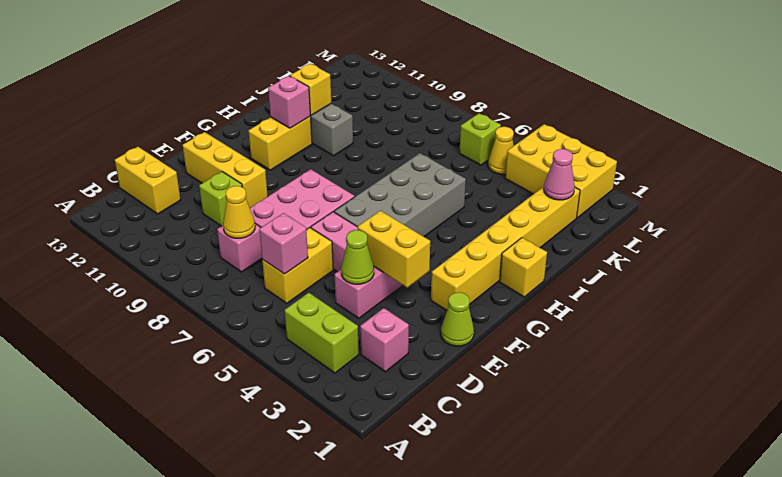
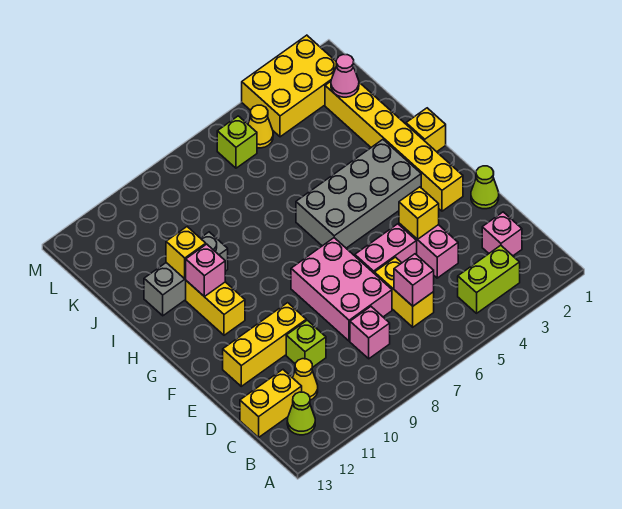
yellow 1x1 cone [223,186,255,238] -> yellow 1x1 cone moved to [293,359,318,400]
lime 1x1 cone [341,230,374,284] -> lime 1x1 cone moved to [287,392,315,435]
yellow 1x2 brick [358,211,430,288] -> yellow 1x1 brick [399,187,439,239]
grey 2x4 brick [334,153,466,237] -> grey 2x4 brick turned to [296,140,421,248]

